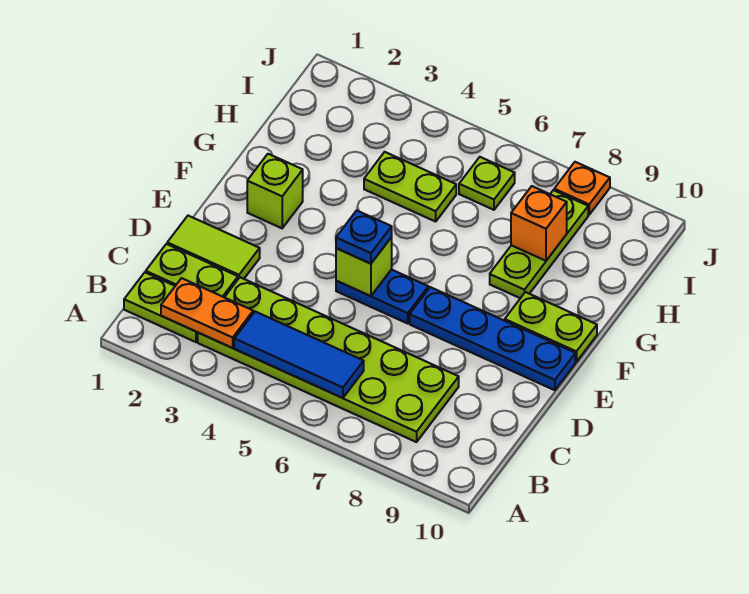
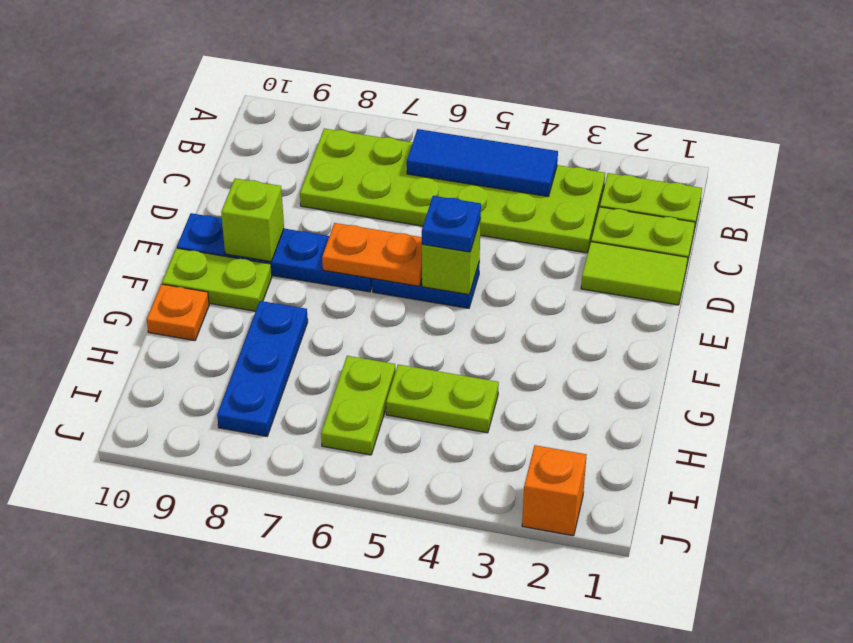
orange 1x2 plate [161,278,253,348] -> orange 1x2 plate moved to [322,223,422,286]
lime 1x1 brick [247,154,303,228] -> lime 1x1 brick moved to [221,178,284,262]
lime 1x3 plate [490,190,588,298] -> blue 1x3 plate [217,301,308,436]
orange 1x1 brick [511,186,567,261] -> orange 1x1 brick moved to [522,445,586,536]
lime 1x1 plate [459,157,515,210] -> lime 1x2 plate [321,356,396,455]
orange 1x1 plate [554,162,610,215] -> orange 1x1 plate moved to [147,284,209,341]

